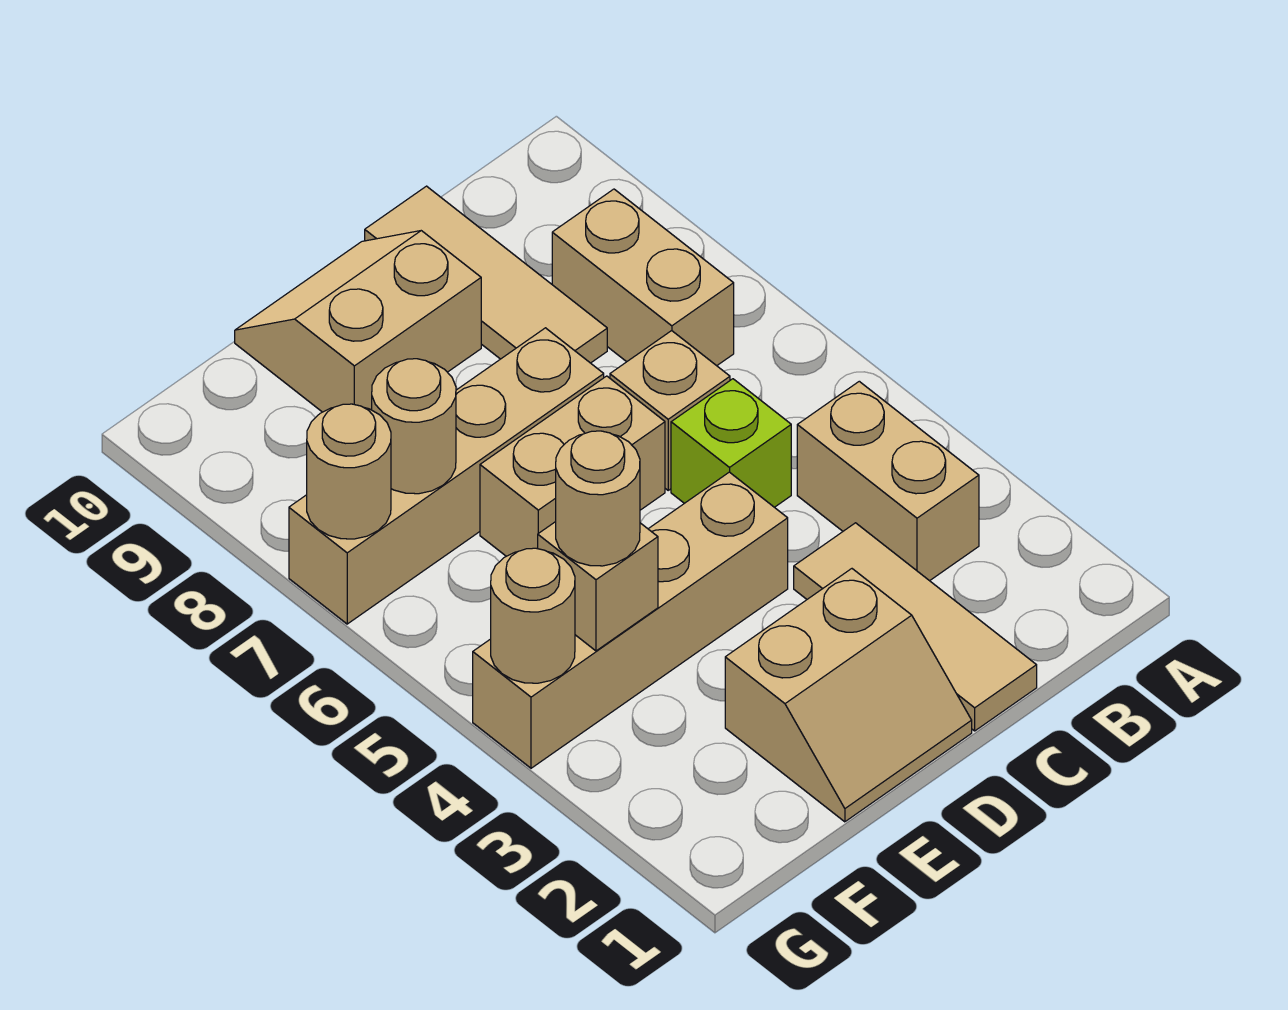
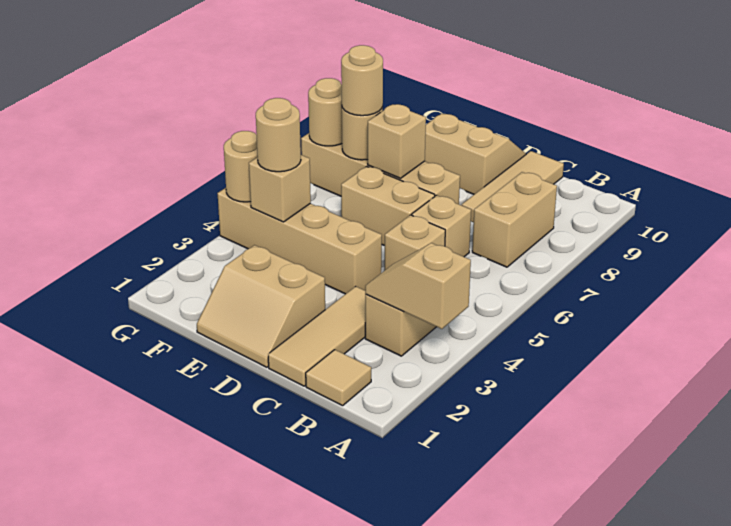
none -> tan 1x2 slope [365,243,471,329]
none -> tan 1x1 tile [306,350,371,406]
lime 1x1 brick [671,379,791,507] -> tan 1x1 brick [385,215,445,270]
none -> tan 1x1 brick [368,104,426,178]
none -> tan 1x1 round brick [341,45,383,116]

